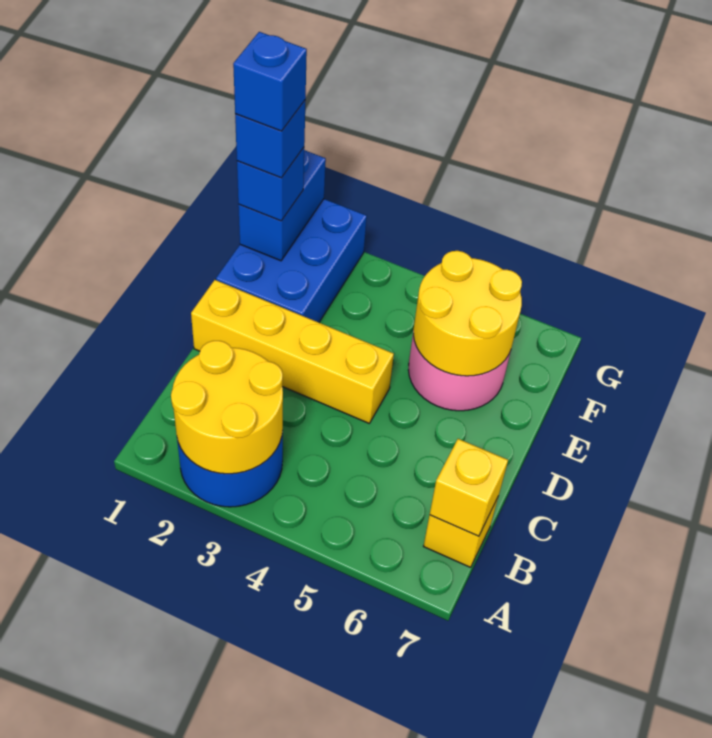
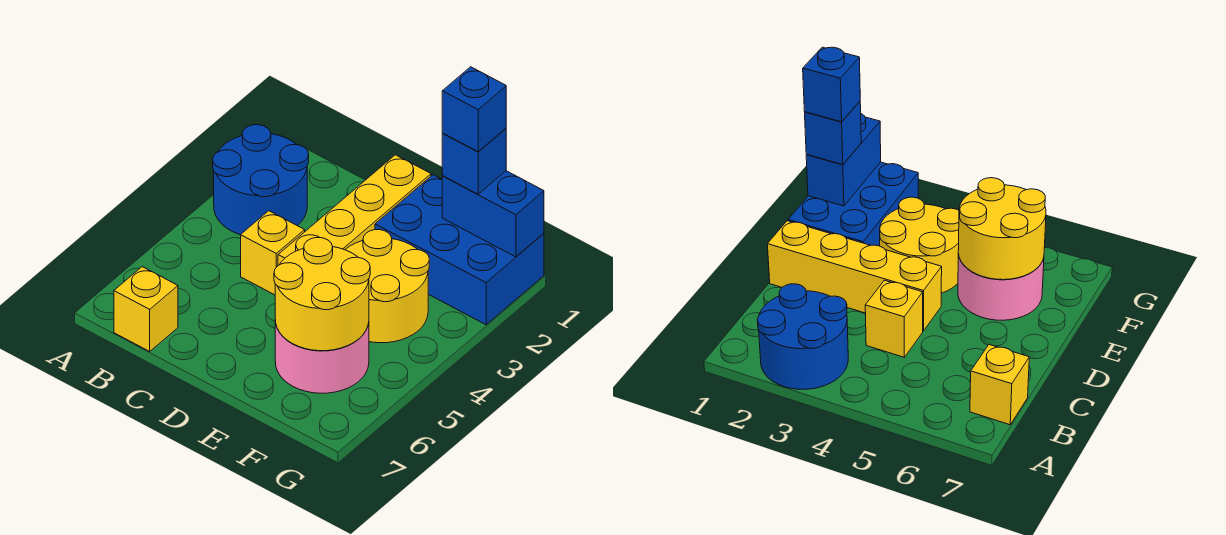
yellow 2x2 round brick [171,341,283,474] -> yellow 2x2 round brick moved to [345,230,429,343]
yellow 1x1 brick [430,439,508,536] -> yellow 1x1 brick moved to [241,211,305,295]
blue 1x1 brick [233,32,307,131] -> none

